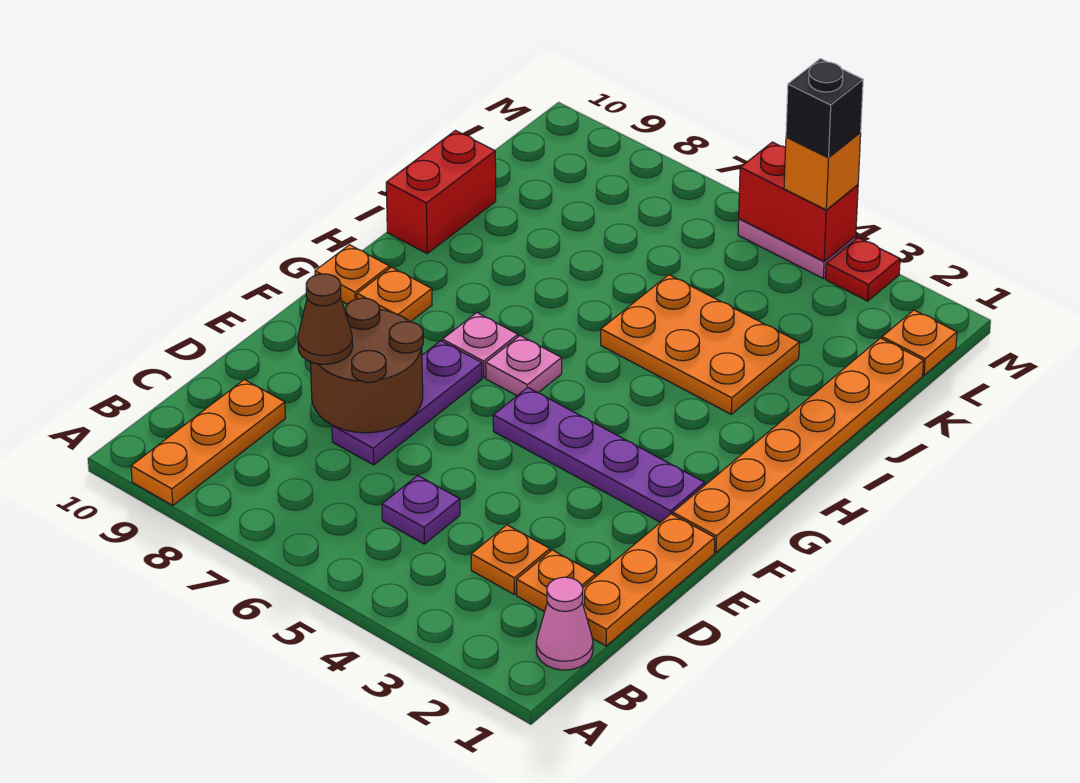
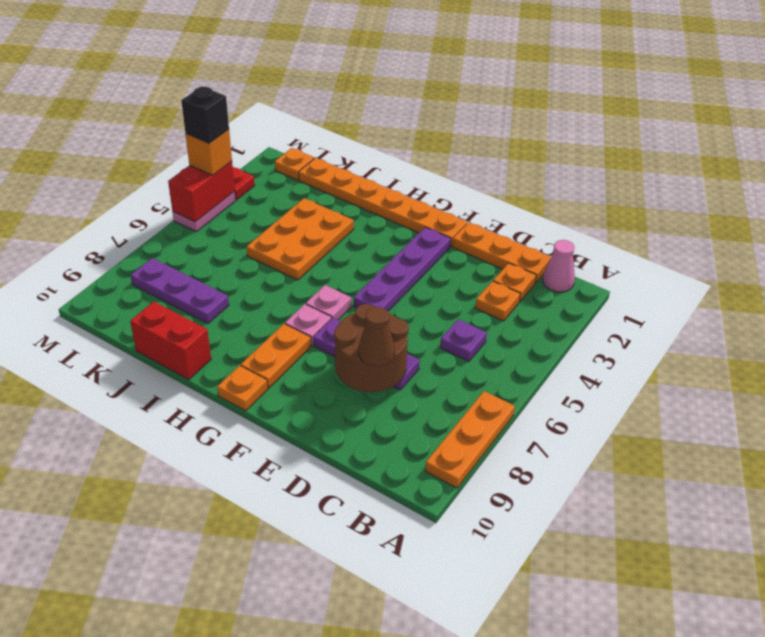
orange 1x3 plate [131,380,286,506] -> orange 1x3 plate turned to [425,391,515,488]
orange 1x1 plate [357,267,432,322] -> orange 1x2 plate [241,324,311,388]
none -> purple 1x3 plate [131,258,229,323]

